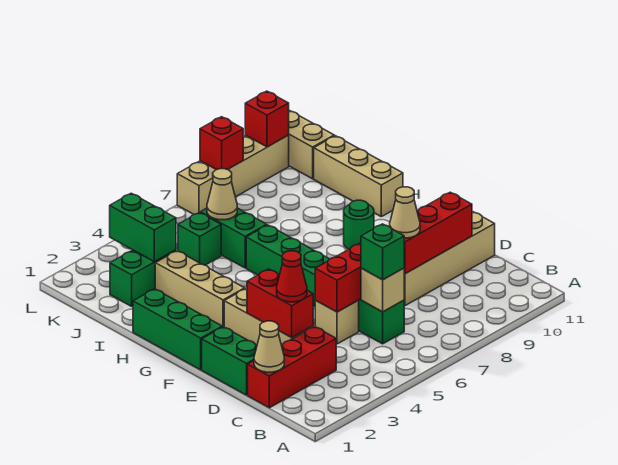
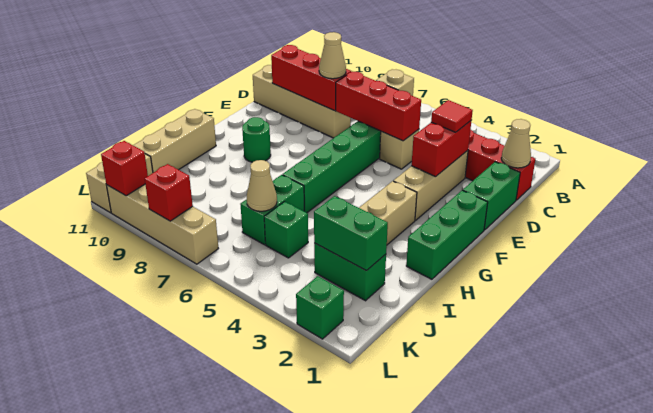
green 1x1 brick [361,224,404,280] -> green 1x1 brick moved to [296,276,344,339]
red 1x1 cone [277,251,307,302] -> red 1x1 tile [431,100,473,132]
green 1x2 brick [110,193,176,262] -> green 1x2 brick turned to [314,196,388,271]

